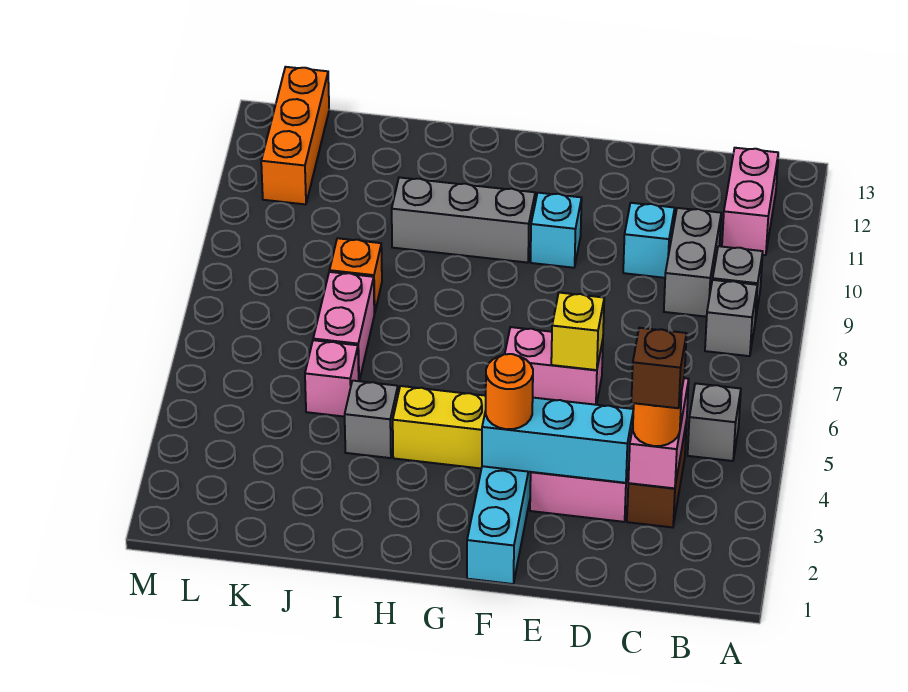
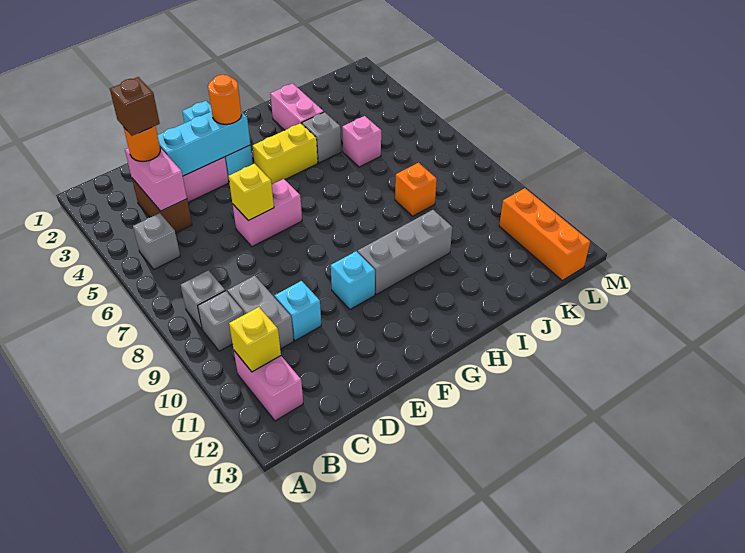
none -> yellow 1x1 brick [229,307,281,372]
pink 1x2 brick [313,272,374,381] -> pink 1x2 brick moved to [270,83,324,130]

